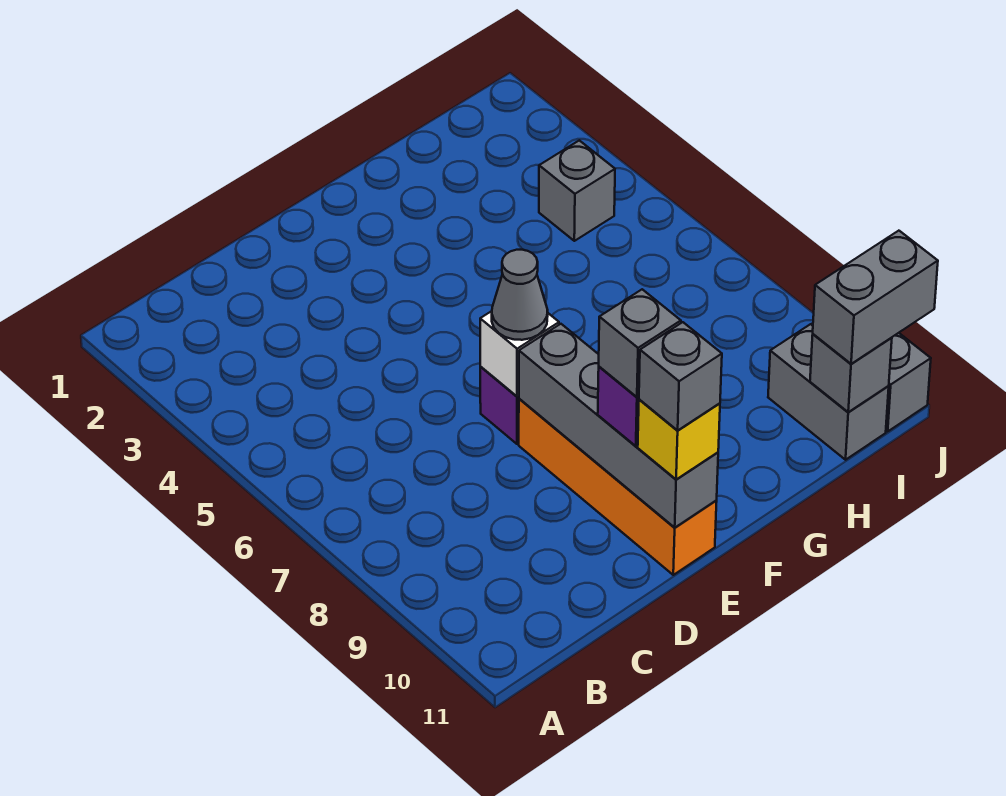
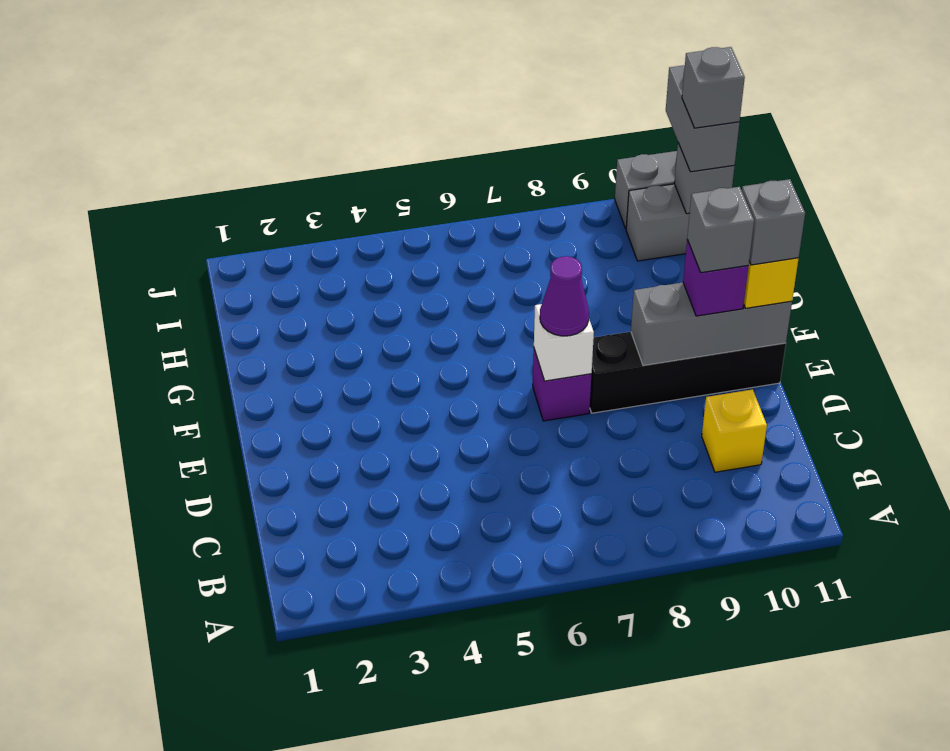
none -> yellow 1x1 brick [702,389,767,472]
grey 1x1 cone [492,250,548,340] -> purple 1x1 cone [540,256,589,336]
orange 1x4 brick [519,399,717,575] -> black 1x4 brick [590,332,786,413]
grey 1x4 brick [519,324,718,527] -> grey 1x3 brick [631,282,792,365]
grey 1x1 brick [539,140,615,241] -> grey 1x1 brick moved to [682,47,745,128]

